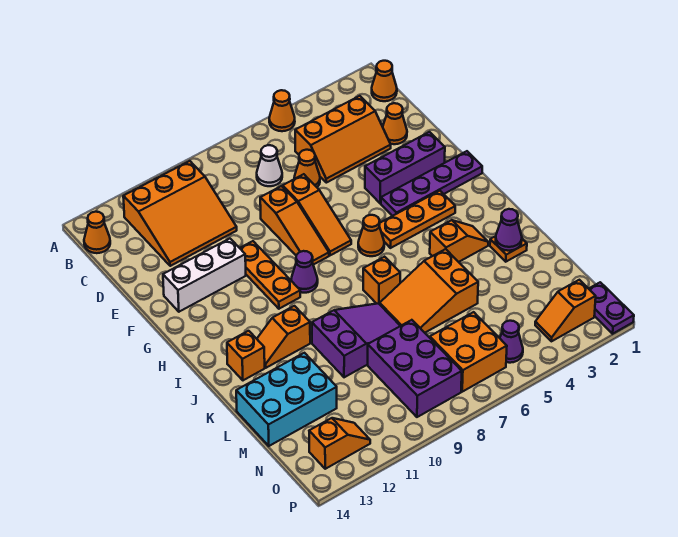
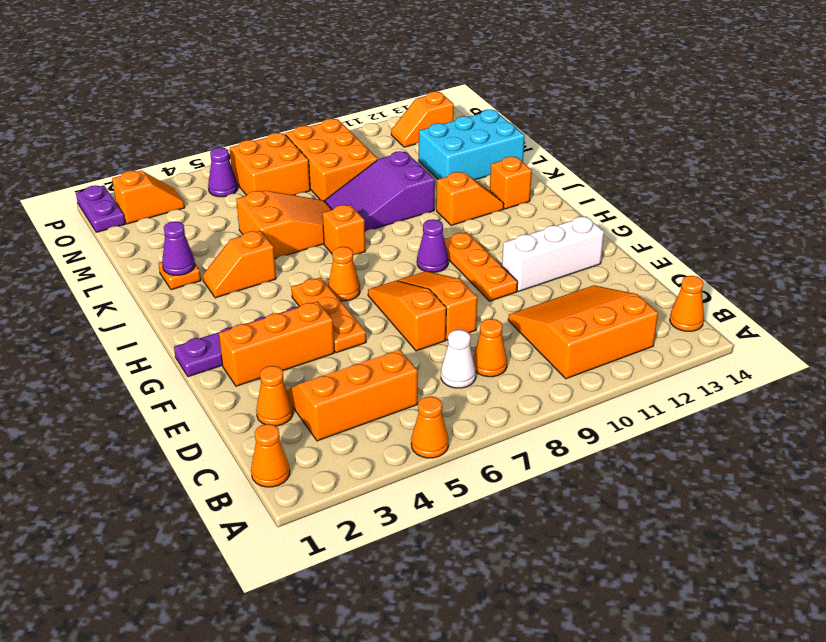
orange 1x1 cone [294,150,320,187] -> orange 1x1 cone moved to [473,319,507,377]
purple 1x3 brick [365,132,445,203] -> orange 1x3 brick [219,301,334,386]
orange 1x3 plate [379,191,455,248] -> orange 1x3 plate turned to [291,278,366,353]
purple 2x3 brick [368,320,462,417] -> orange 2x3 brick [285,119,378,201]

